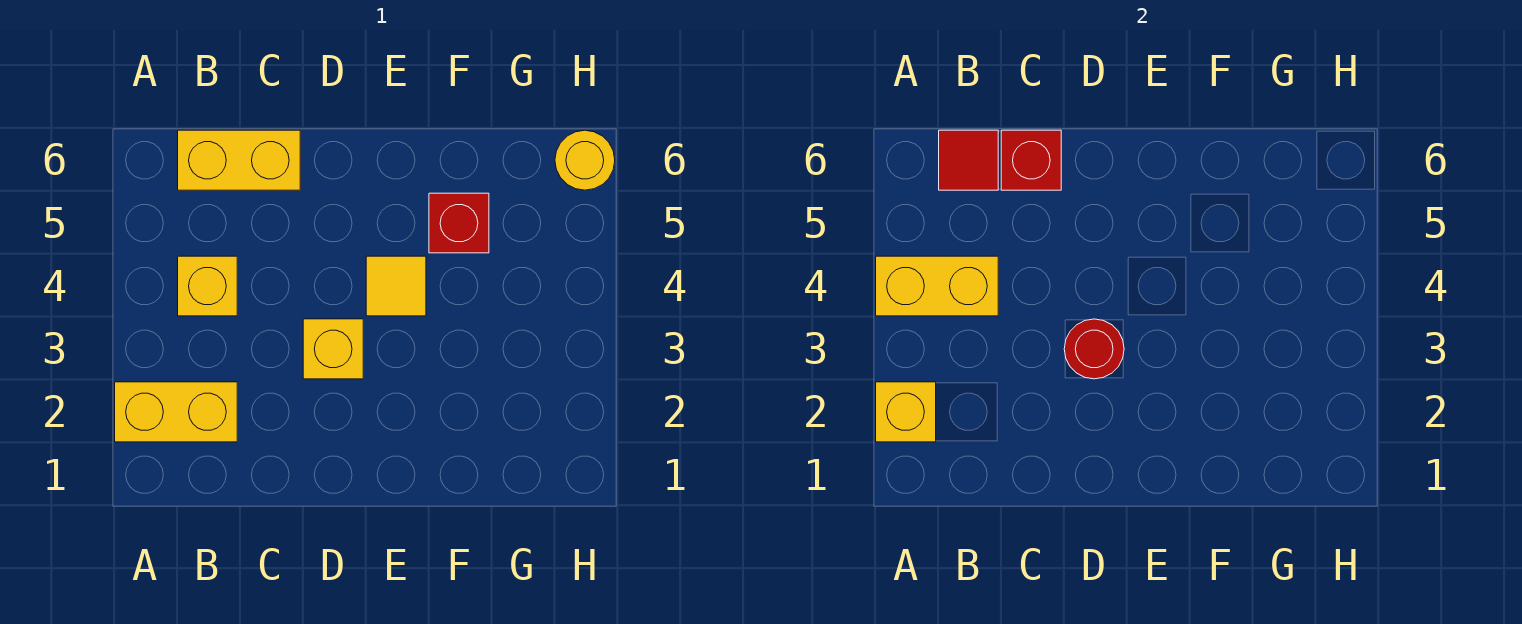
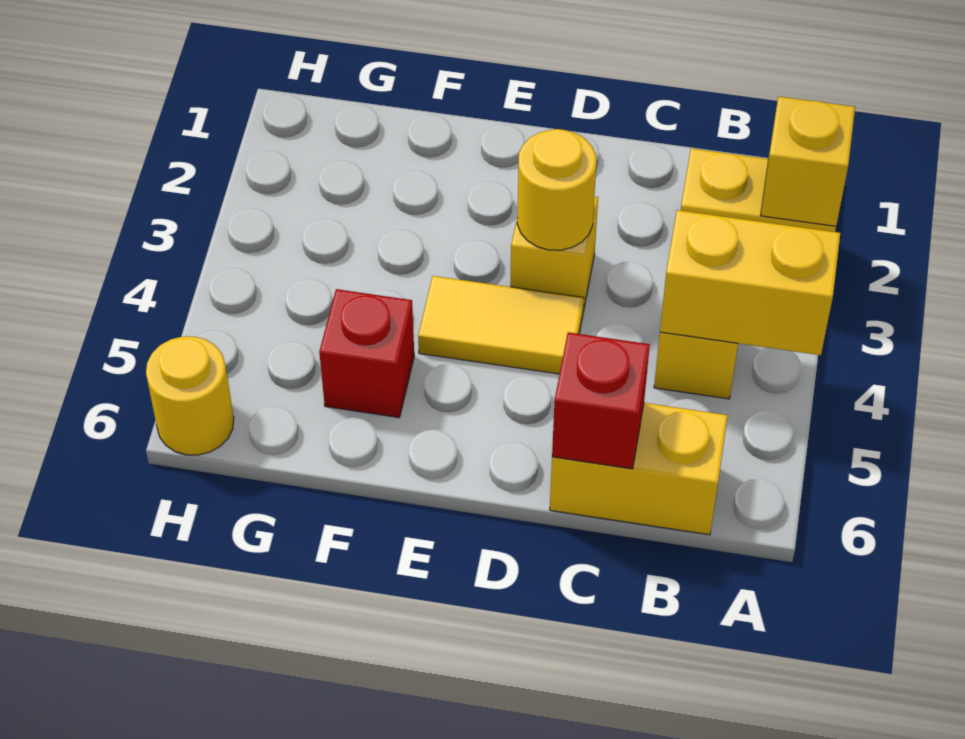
red 1x1 tile [939,130,998,190] -> none
red 1x1 round brick [1064,319,1124,379] -> yellow 1x1 round brick [517,129,596,250]
yellow 1x1 tile [366,256,426,316] -> yellow 1x2 tile [418,276,584,374]

